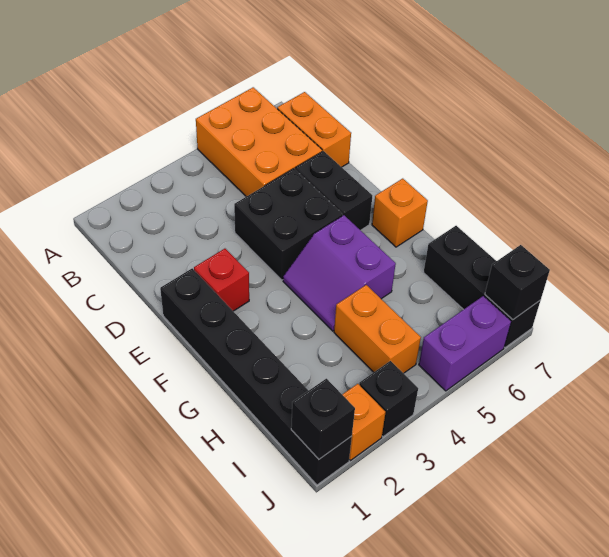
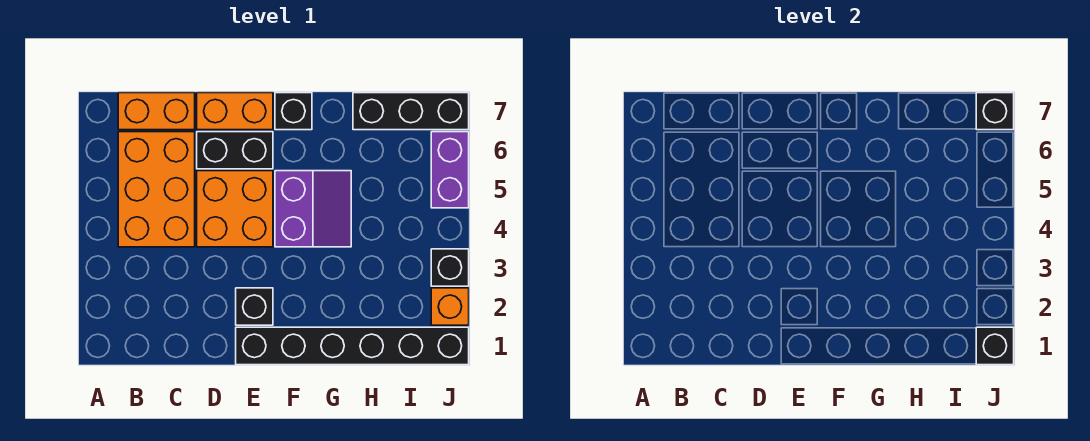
orange 2x3 brick [196,87,322,197] -> orange 2x3 brick turned to [118,132,195,247]
black 2x2 brick [234,169,343,280] -> orange 2x2 brick [197,171,273,247]
red 1x1 brick [194,249,249,311] -> black 1x1 brick [236,288,273,325]
purple 2x2 slope [283,215,396,331] -> purple 2x2 slope turned to [275,171,351,247]
orange 1x1 brick [372,179,428,247] -> black 1x1 brick [275,93,312,130]
orange 1x2 brick [334,285,421,373] -> orange 1x2 brick moved to [197,93,273,130]

